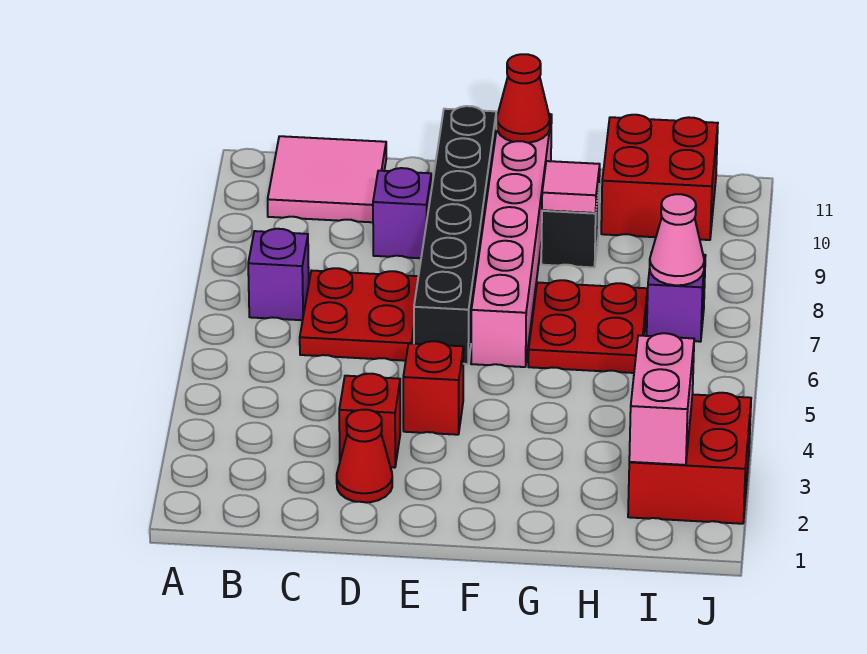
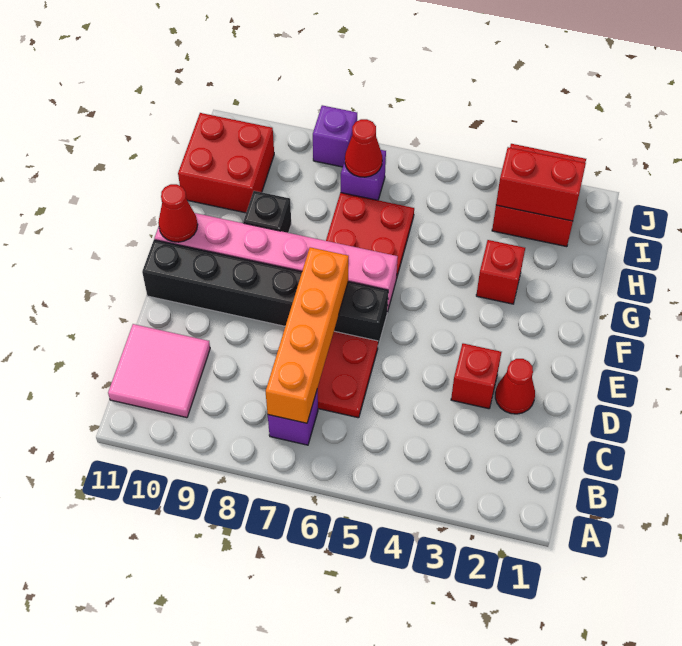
none -> orange 1x4 brick [266,247,349,423]
purple 1x1 brick [373,168,431,258] -> purple 1x1 brick moved to [313,105,357,167]
red 1x1 brick [403,341,464,435] -> red 1x1 brick moved to [476,240,525,304]
pink 1x1 tile [542,161,600,213] -> none
pink 1x2 brick [629,333,694,465] -> red 1x2 brick [496,147,586,221]
pink 1x1 cone [650,194,704,285] -> red 1x1 cone [345,119,382,177]

